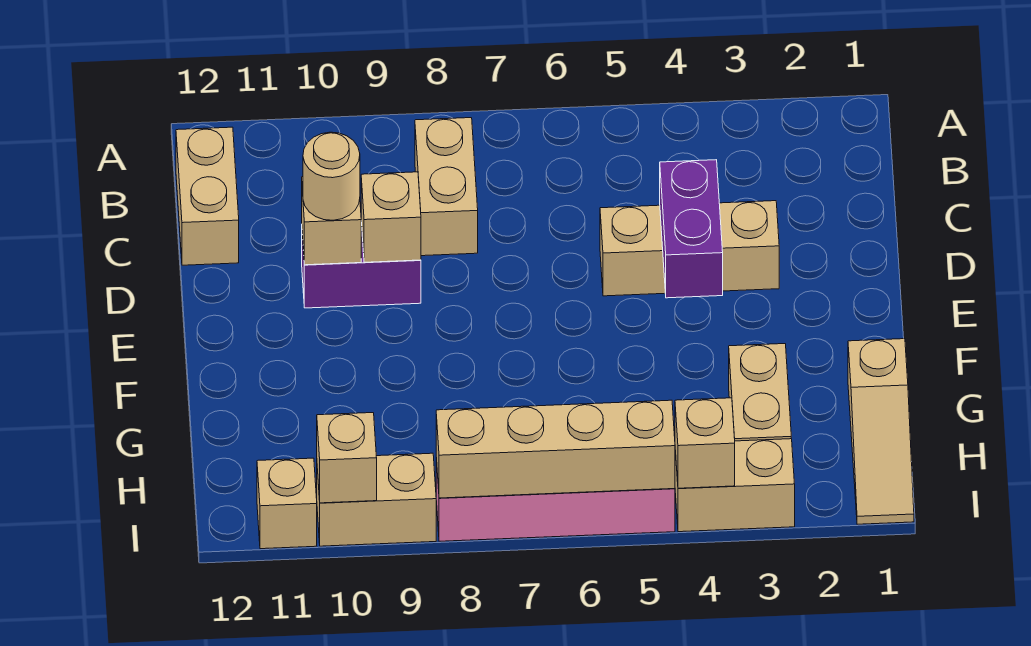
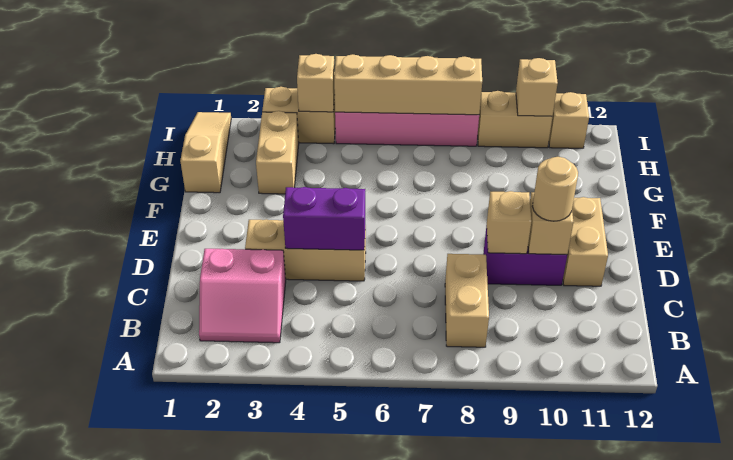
none -> pink 2x2 slope [199,249,286,343]
tan 1x2 brick [176,127,239,265] -> tan 1x2 brick moved to [563,197,608,286]
purple 1x2 brick [660,160,723,298] -> purple 1x2 brick turned to [283,187,365,250]

